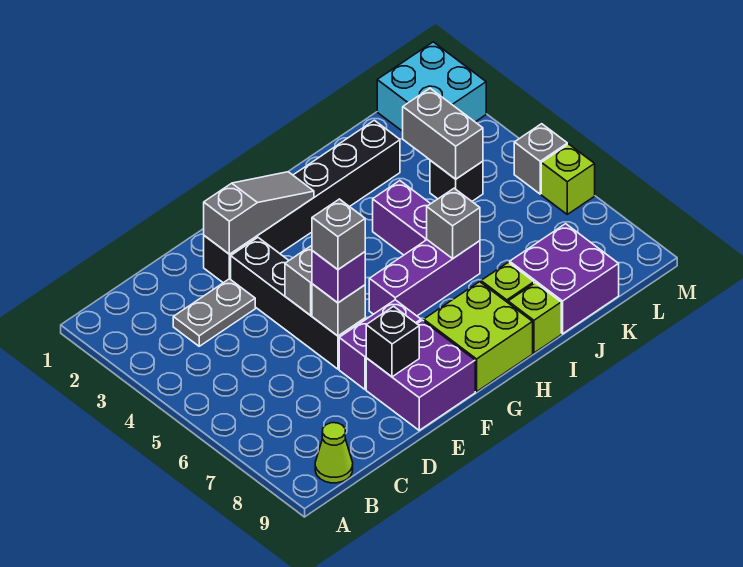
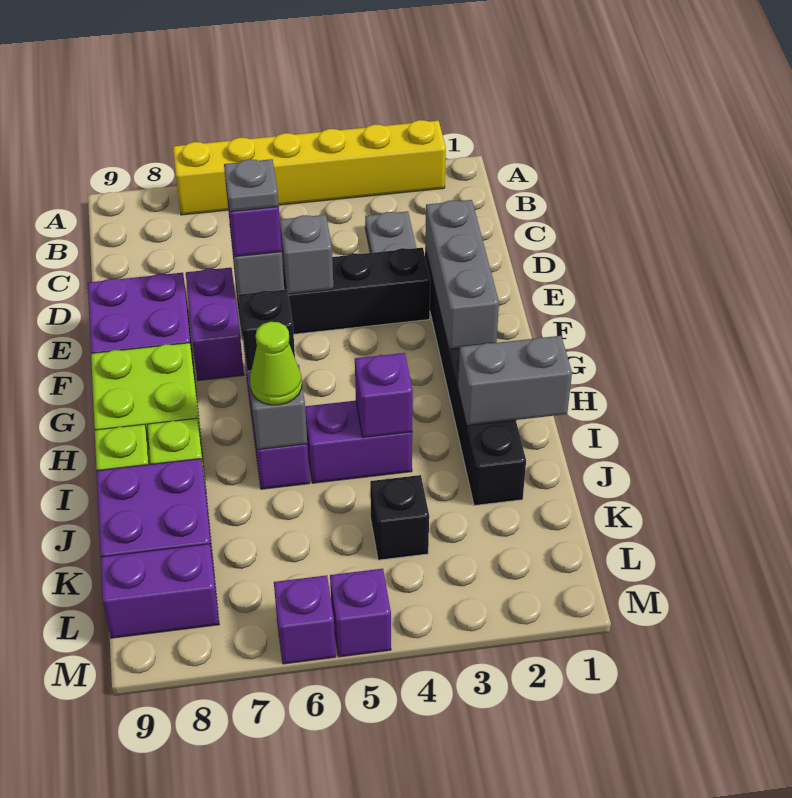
none -> yellow 1x6 brick [173,120,446,215]
lime 1x1 cone [315,423,353,483] -> lime 1x1 cone moved to [250,322,302,405]
grey 1x3 slope [204,172,314,254] -> grey 1x3 brick [425,200,499,349]
grey 1x1 brick [312,199,365,269] -> grey 1x1 plate [224,159,279,212]
black 1x1 brick [366,306,419,377] -> black 1x1 brick moved to [239,289,295,372]
none -> purple 1x1 brick [355,353,413,438]
grey 1x2 brick [403,88,483,179] -> grey 1x2 brick moved to [458,336,572,426]
cyan 2x2 brick [377,42,486,131] -> none
none -> purple 1x2 brick [101,544,219,638]
grey 1x1 brick [514,124,567,194] -> purple 1x1 brick [330,569,391,657]
lime 1x1 brick [541,144,595,214] -> purple 1x1 brick [274,575,336,664]

